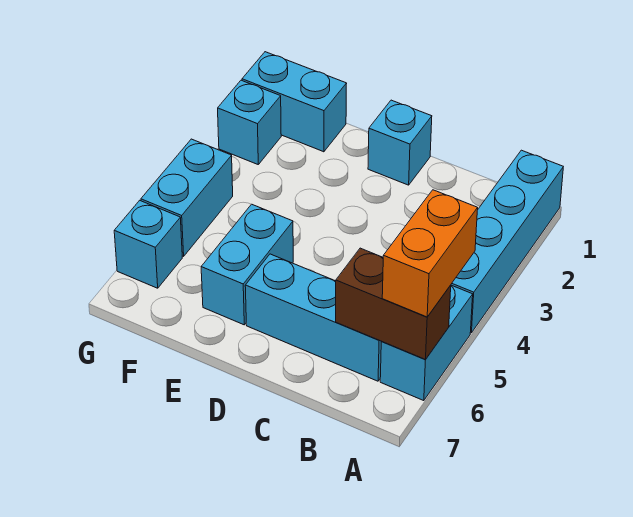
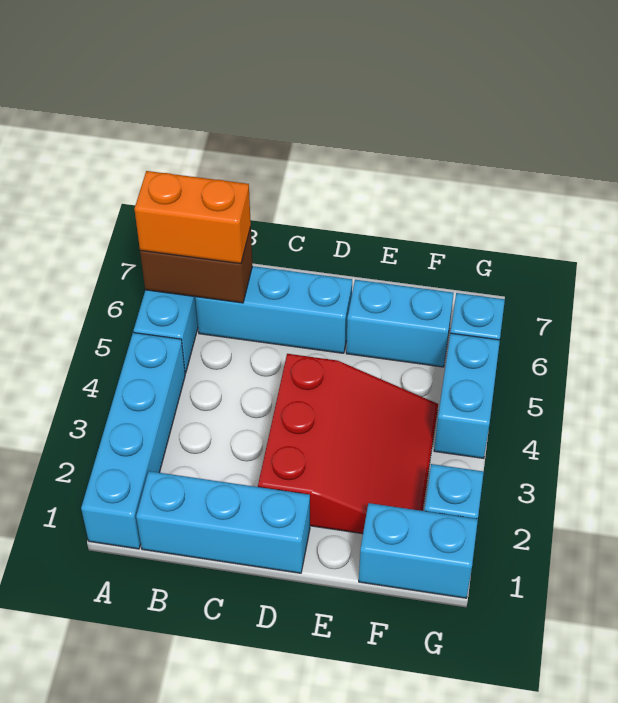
orange 1x2 brick [382,190,478,317] -> orange 1x2 brick turned to [135,171,251,264]
cyan 1x1 brick [368,100,432,185] -> cyan 1x3 brick [136,471,310,573]
none -> red 3x3 slope [258,354,438,534]
cyan 1x2 brick [201,204,293,325] -> cyan 1x2 brick turned to [346,280,454,367]

